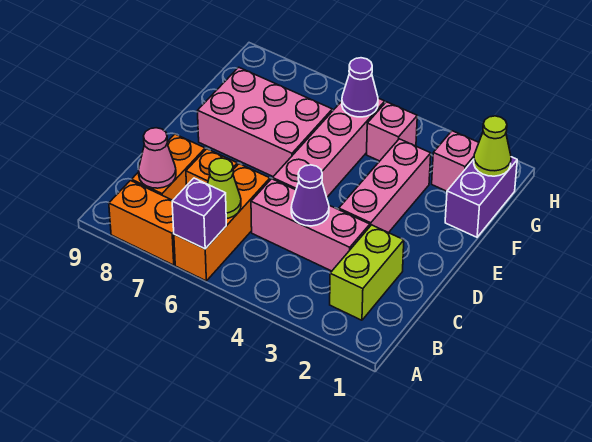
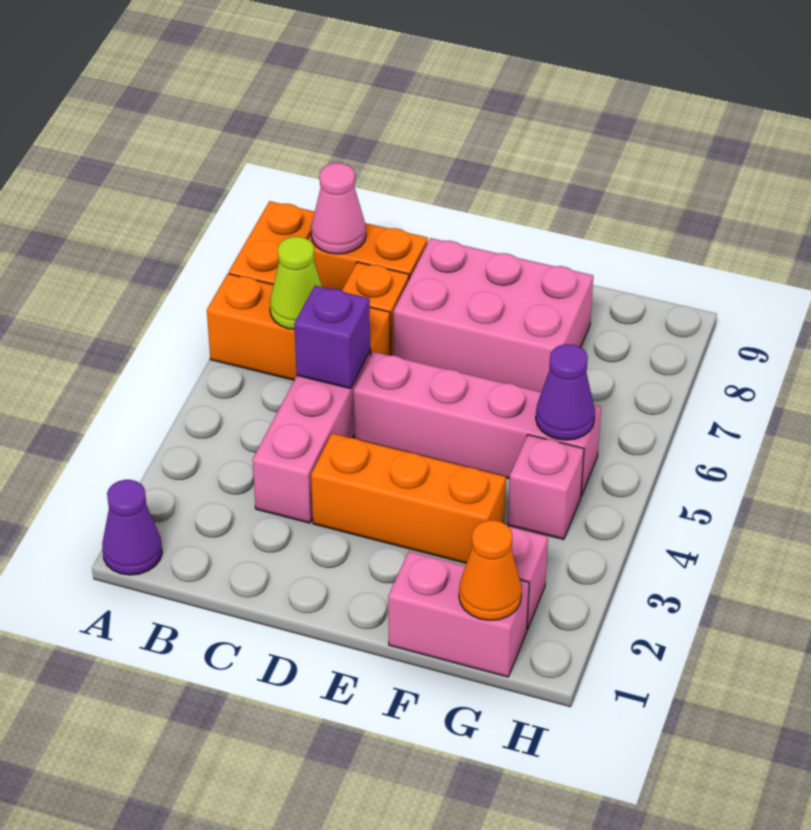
purple 1x1 brick [172,178,226,249] -> purple 1x1 brick moved to [294,286,370,389]
lime 1x2 brick [330,225,404,320] -> none
purple 1x1 cone [291,165,329,226] -> purple 1x1 cone moved to [102,480,162,575]
pink 1x3 brick [339,139,431,233] -> orange 1x3 brick [311,433,506,563]
pink 2x3 brick [197,67,332,176] -> pink 2x3 brick turned to [394,238,593,392]
purple 1x2 brick [445,157,517,237] -> pink 1x2 brick [388,551,529,677]
lime 1x1 cone [474,116,511,176] -> orange 1x1 cone [459,520,522,620]

